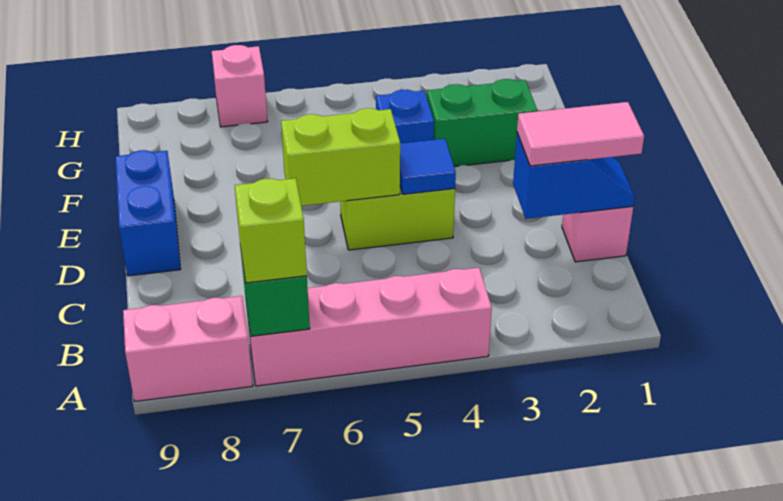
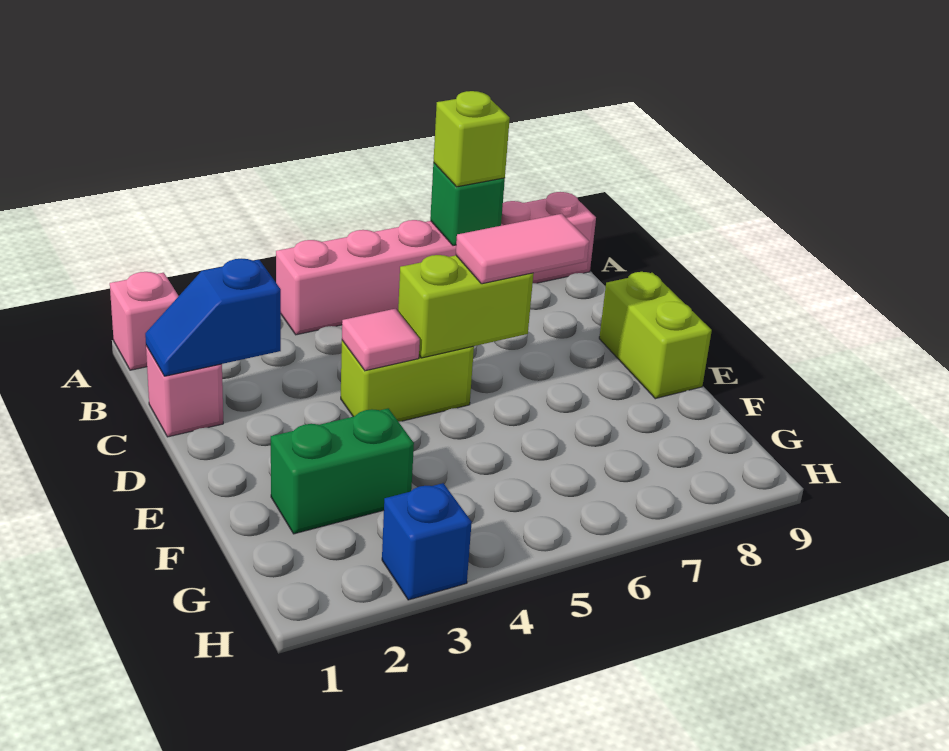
pink 1x2 tile [517,102,644,166] -> pink 1x2 tile moved to [456,214,589,284]
blue 1x1 tile [400,139,456,194] -> pink 1x1 tile [342,309,420,371]
blue 1x2 brick [115,150,181,276] -> lime 1x2 brick [599,272,712,399]
blue 1x1 brick [376,90,434,143] -> blue 1x1 brick moved to [382,483,472,600]
pink 1x1 brick [212,45,268,127] -> pink 1x1 brick moved to [110,272,178,370]

